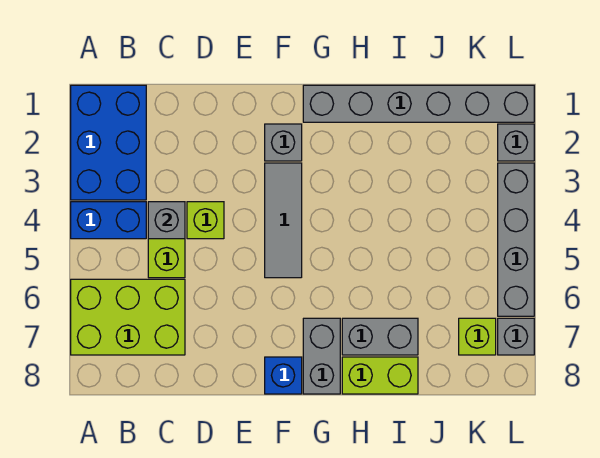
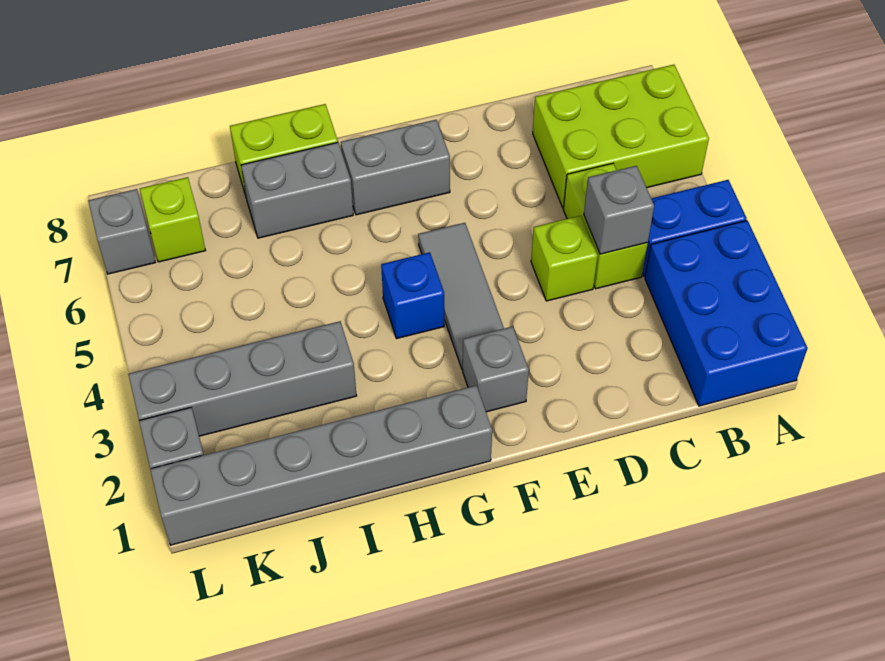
blue 1x1 brick [265,357,302,394] -> blue 1x1 brick moved to [381,252,444,339]
grey 1x2 brick [303,318,340,394] -> grey 1x2 brick turned to [341,120,450,215]
grey 1x4 brick [498,163,534,316] -> grey 1x4 brick turned to [128,321,357,436]

